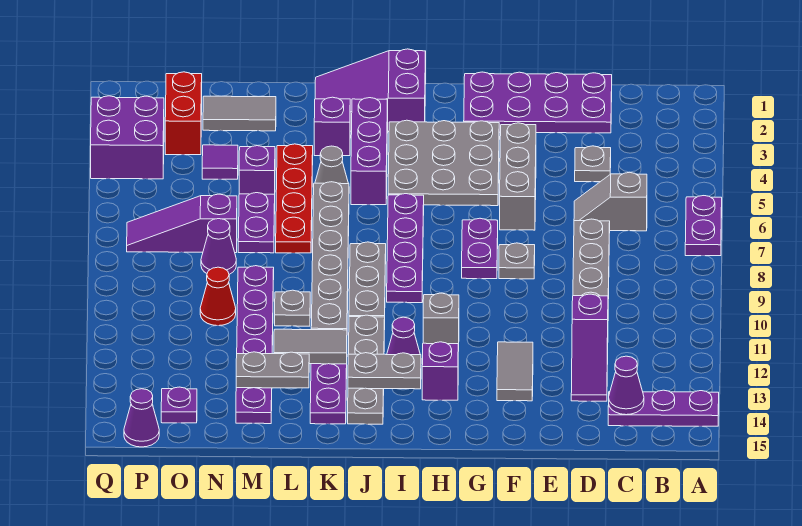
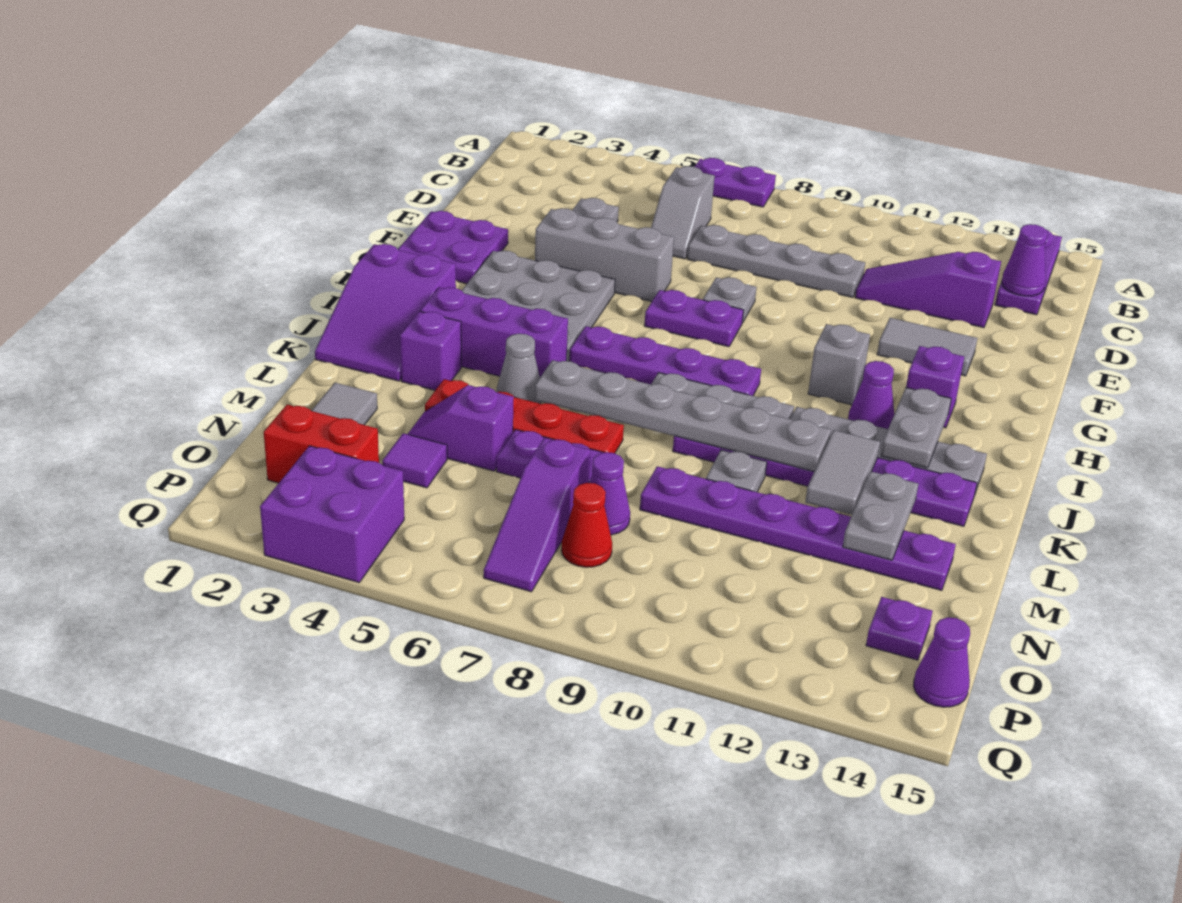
purple 2x4 plate [464,72,612,133] -> purple 2x2 plate [398,211,508,284]
purple 1x3 slope [571,294,608,401] -> purple 1x3 slope turned to [855,252,1001,328]
red 1x1 cone [200,267,236,326] -> red 1x1 cone moved to [562,483,612,567]

